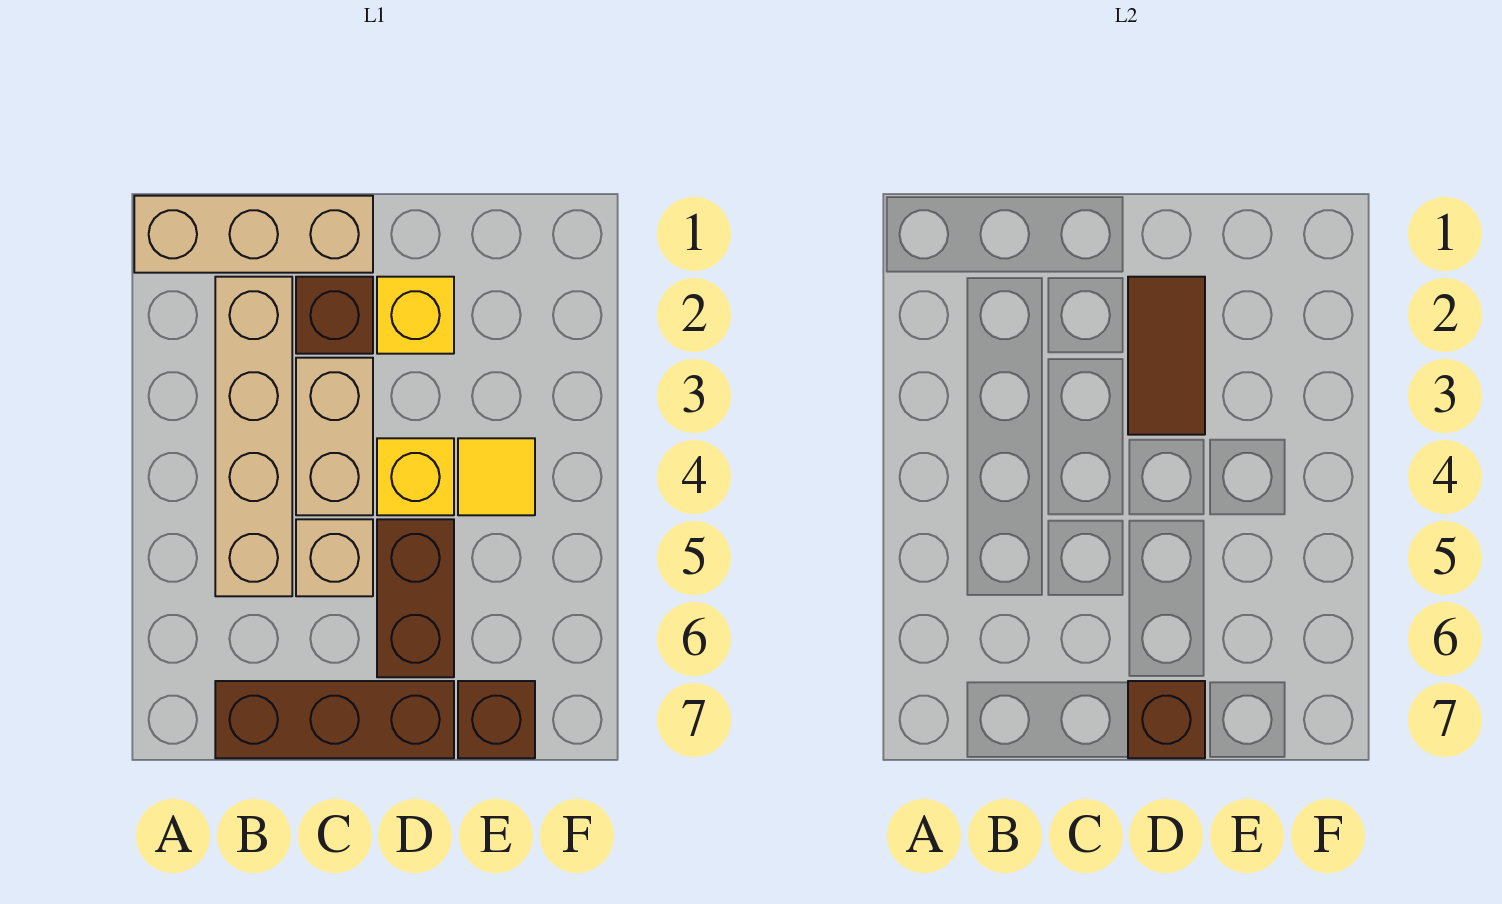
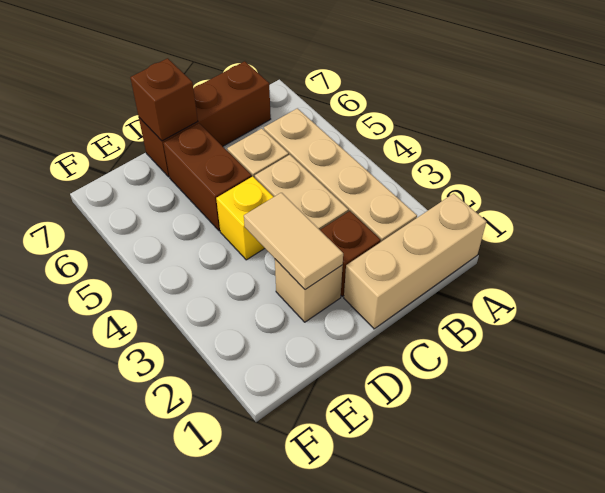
yellow 1x1 brick [377,277,454,354] -> tan 1x1 brick [275,259,343,322]
brown 1x2 tile [1128,277,1205,435] -> tan 1x2 tile [244,193,343,290]
yellow 1x1 tile [458,438,535,515] -> none
brown 1x1 brick [458,681,535,758] -> none

